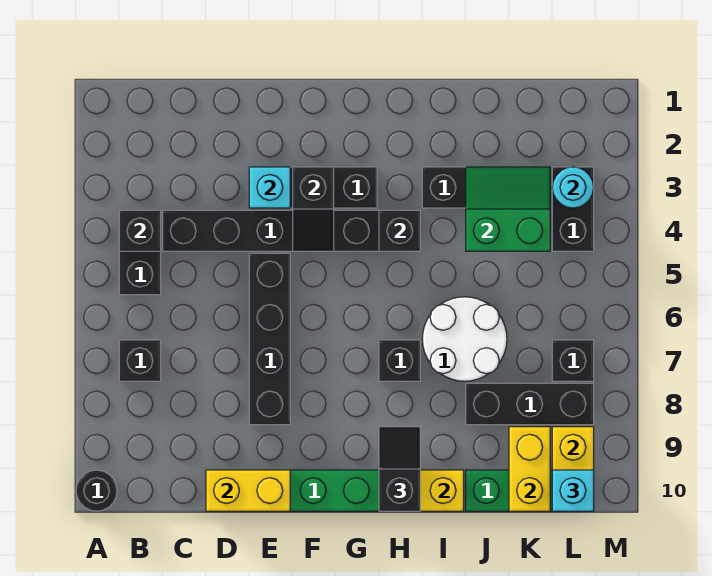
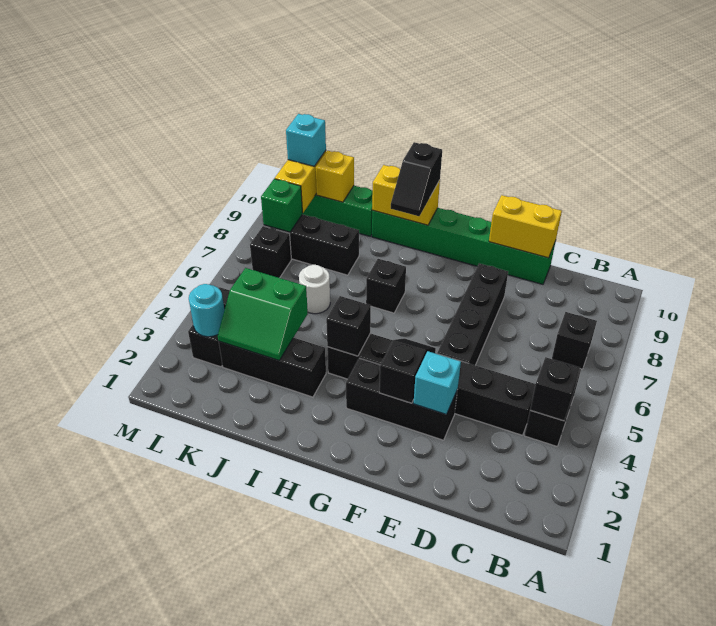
black 1x1 round brick [76,470,117,511] -> none
white 2x2 round brick [422,297,507,381] -> white 1x1 round brick [299,265,330,314]
yellow 1x2 brick [509,427,550,511] -> yellow 1x1 brick [316,151,354,202]
none -> green 1x1 brick [261,179,302,232]

